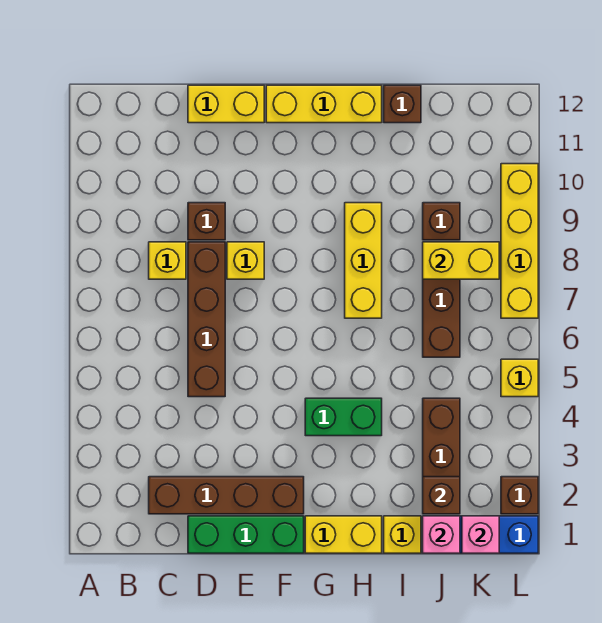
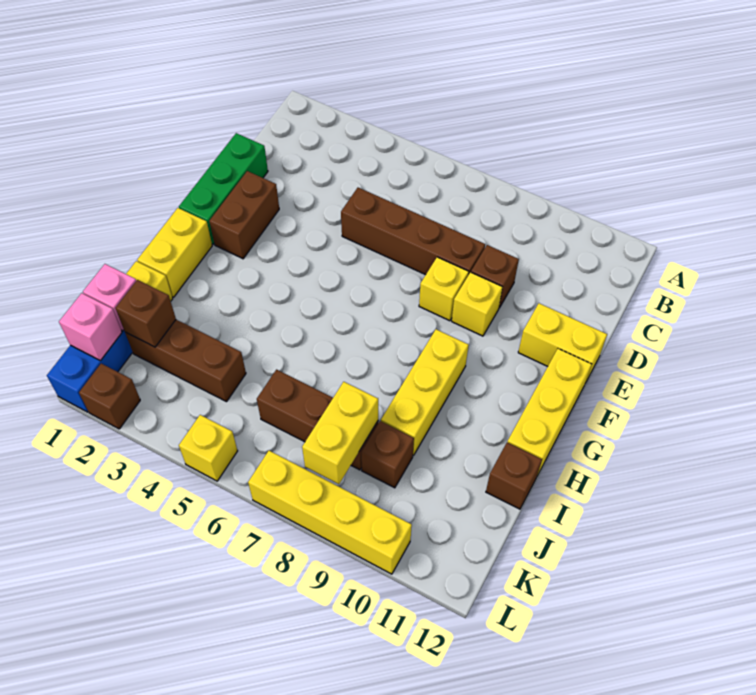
brown 1x4 brick [149,477,304,514] -> brown 1x2 brick [209,171,279,259]
yellow 1x1 brick [149,242,186,279] -> yellow 1x1 brick moved to [452,272,502,336]
yellow 1x2 brick [188,85,264,123] -> yellow 1x2 brick turned to [518,303,607,382]
green 1x2 brick [305,398,382,436] -> none
yellow 1x3 brick [345,203,382,318] -> yellow 1x3 brick turned to [381,329,469,456]

